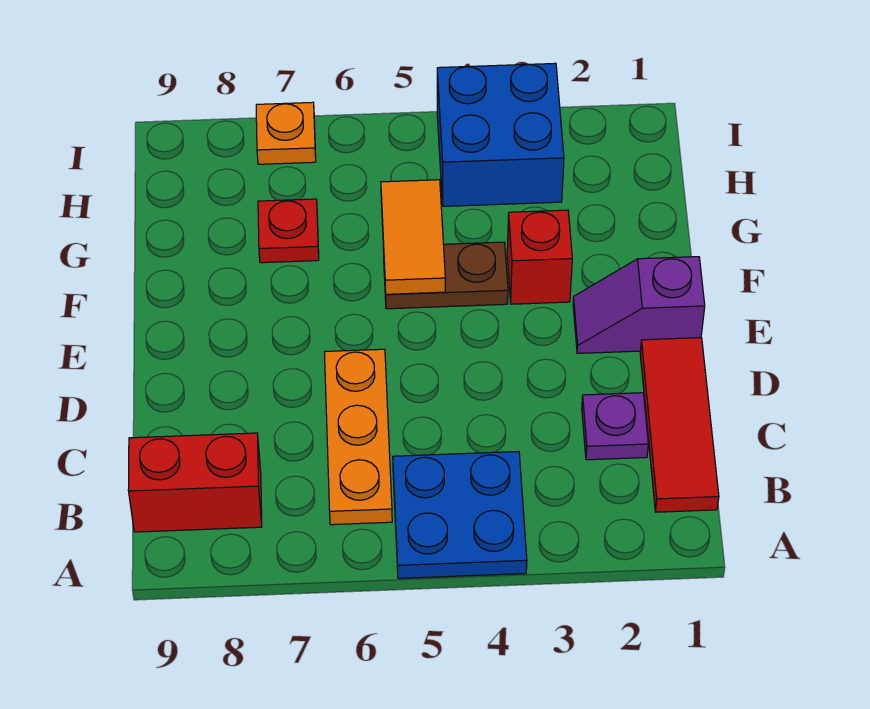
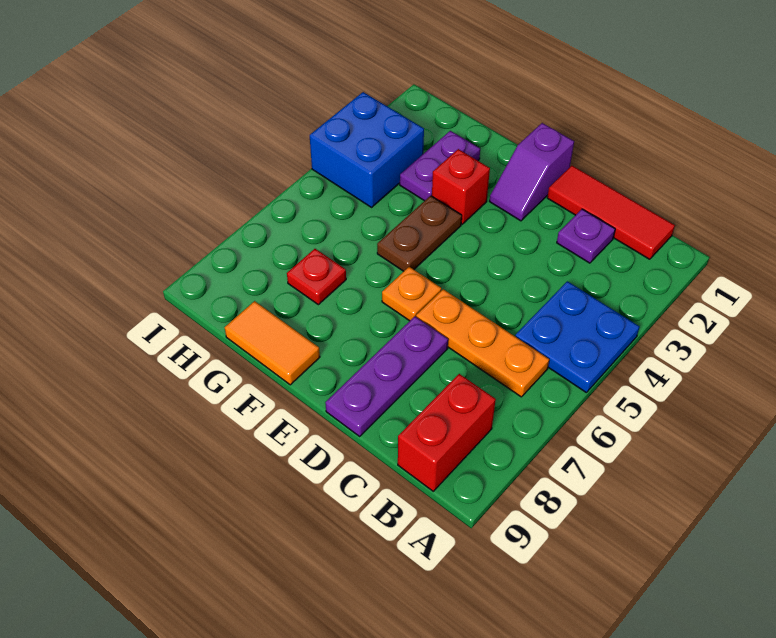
none -> purple 1x3 plate [325,316,448,436]
orange 1x2 tile [381,180,445,294] -> orange 1x2 tile moved to [225,301,320,385]
none -> purple 1x2 plate [400,131,480,201]
orange 1x1 plate [256,102,316,164] -> orange 1x1 plate moved to [382,267,441,321]

